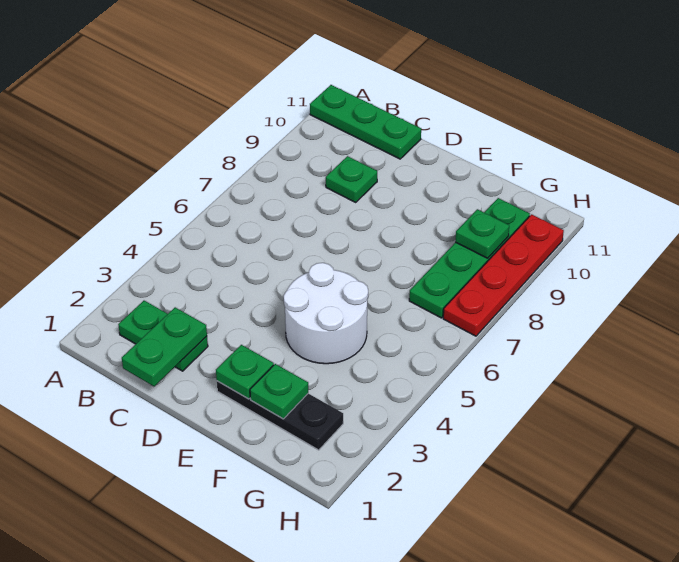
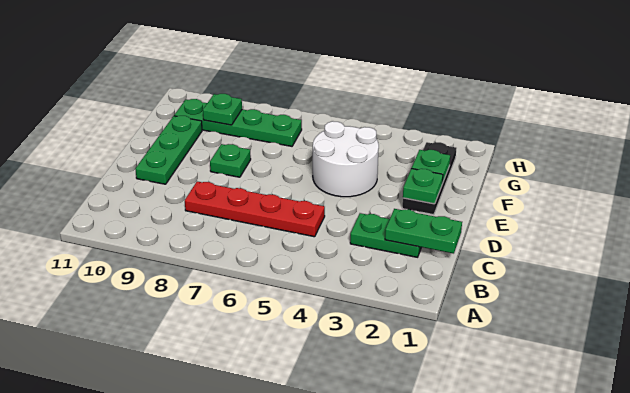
green 1x3 plate [310,85,421,159] -> green 1x3 plate moved to [135,116,202,184]
green 1x2 plate [118,301,208,371] -> green 1x2 plate turned to [350,213,421,257]
green 1x1 plate [326,156,377,202] -> green 1x1 plate moved to [210,144,251,177]
red 1x4 plate [443,214,564,336] -> red 1x4 plate moved to [185,182,325,237]

